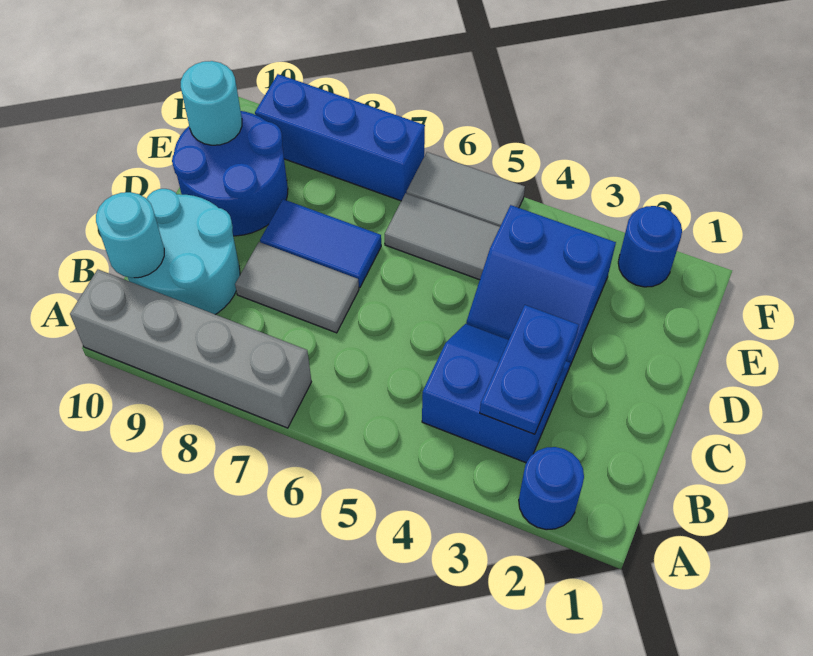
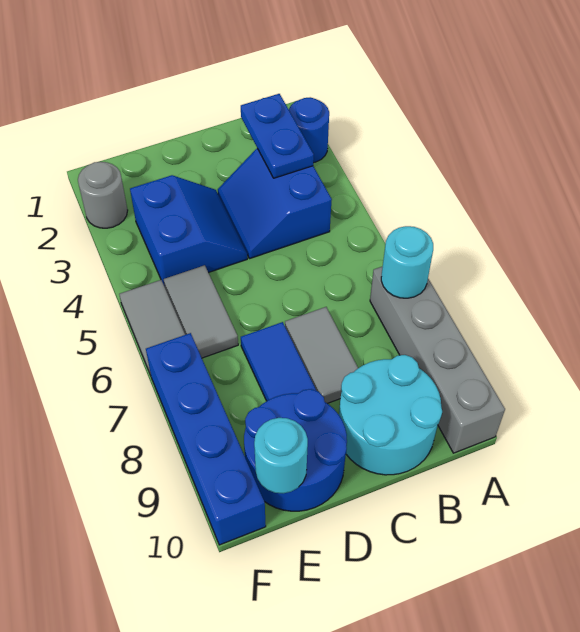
blue 1x2 plate [480,305,579,434] -> blue 1x2 plate turned to [241,94,314,178]
cyan 1x1 round brick [96,192,164,278] -> cyan 1x1 round brick moved to [381,226,433,298]
blue 1x1 round brick [618,206,682,287] -> grey 1x1 round brick [78,162,128,228]
blue 1x3 brick [255,74,425,201] -> blue 1x4 brick [146,333,266,545]

